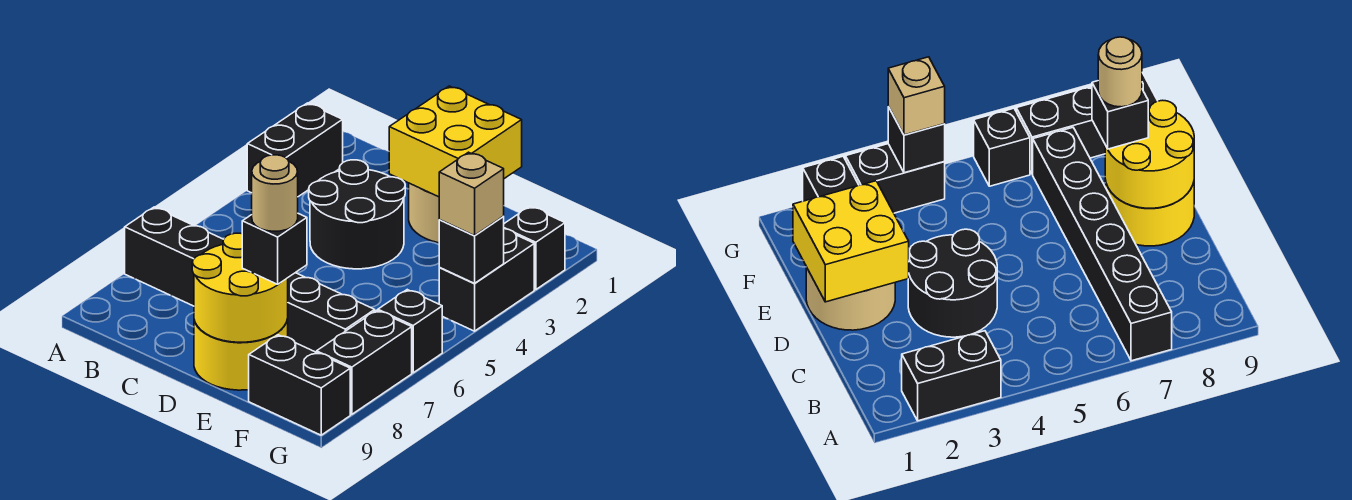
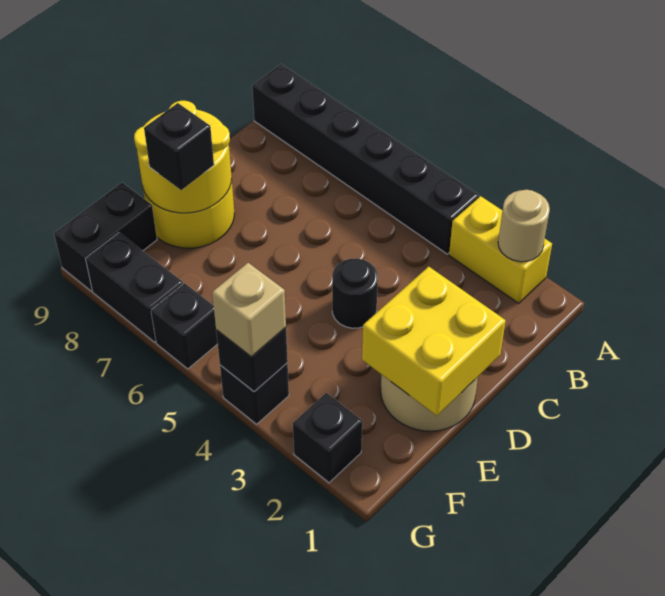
black 1x2 brick [247,103,343,197] -> yellow 1x2 brick [449,196,552,303]
black 1x6 brick [125,207,375,352] -> black 1x6 brick turned to [252,64,479,254]
black 2x2 round brick [309,160,405,269] -> black 1x1 round brick [332,258,378,328]
tan 1x1 round brick [252,155,298,231] -> tan 1x1 round brick moved to [498,190,550,262]
black 1x2 brick [439,229,534,331] -> black 1x1 brick [220,363,289,424]

